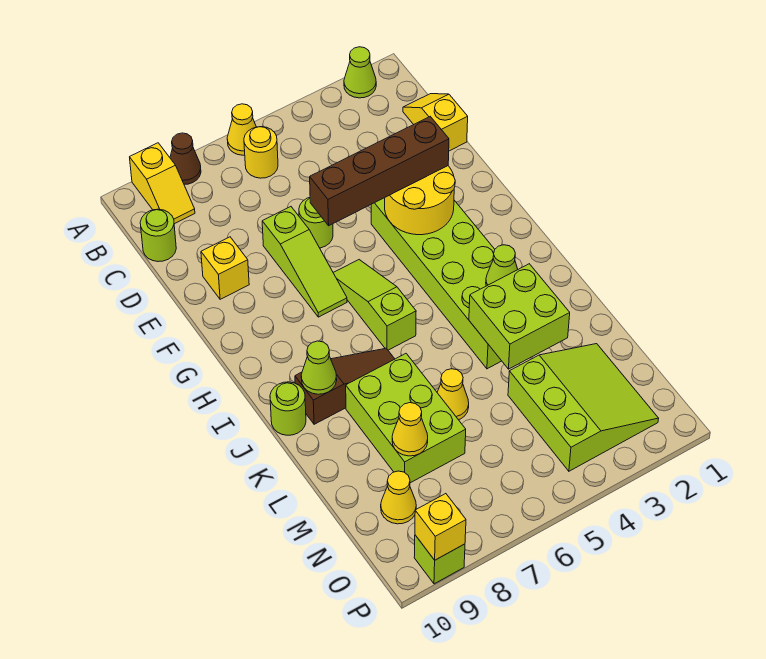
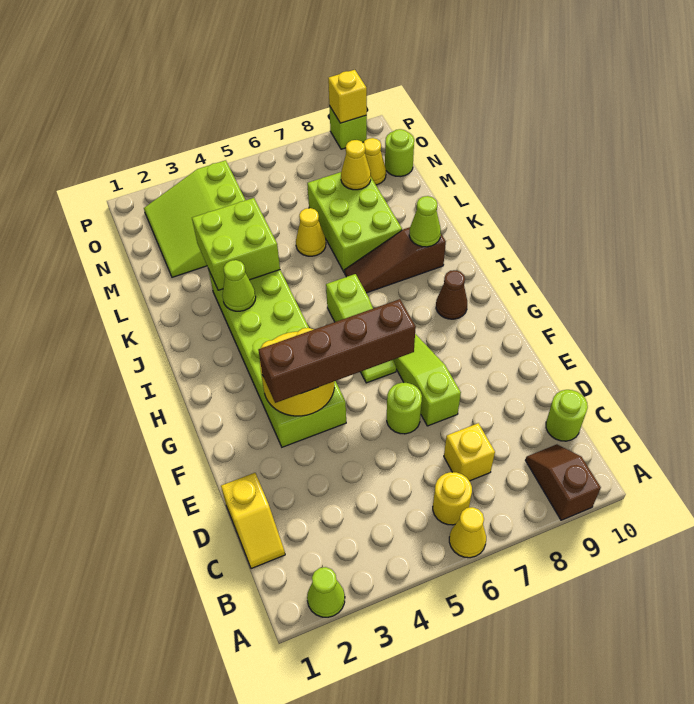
brown 1x1 cone [170,133,201,184] -> brown 1x1 cone moved to [436,270,467,319]
yellow 1x2 slope [130,143,195,224] -> brown 1x2 slope [525,444,601,520]
yellow 1x1 brick [201,237,249,299] -> yellow 1x1 brick moved to [444,423,495,481]
lime 1x1 round brick [270,382,306,435] -> lime 1x1 round brick moved to [385,129,414,177]

